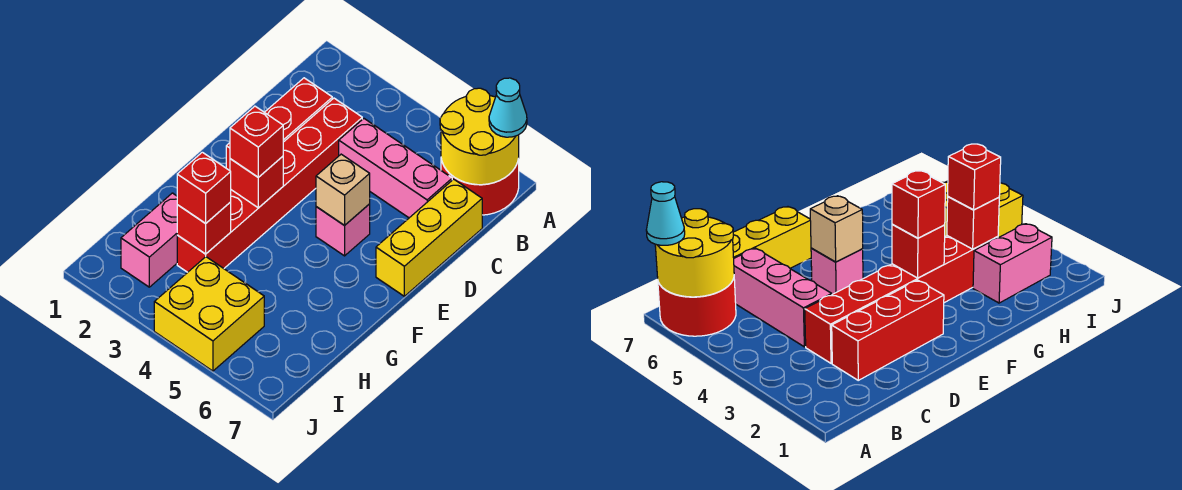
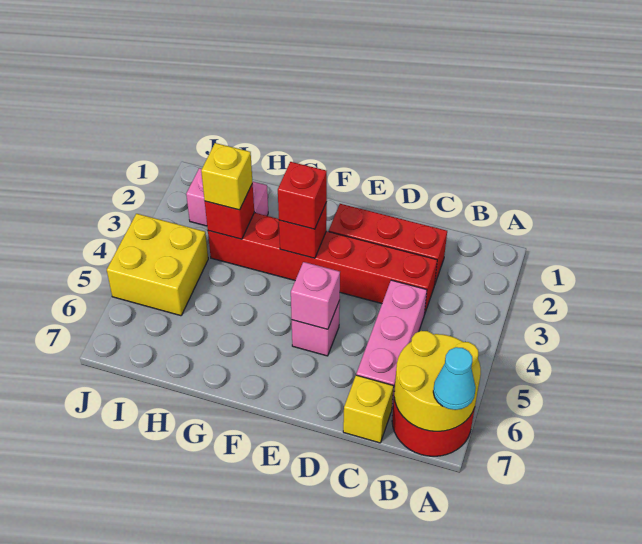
yellow 1x3 brick [376,179,482,296] -> yellow 1x1 brick [343,375,394,443]
tan 1x1 brick [316,154,370,225] -> pink 1x1 brick [291,262,340,329]
red 1x1 brick [177,152,231,223] -> yellow 1x1 brick [201,143,253,210]

